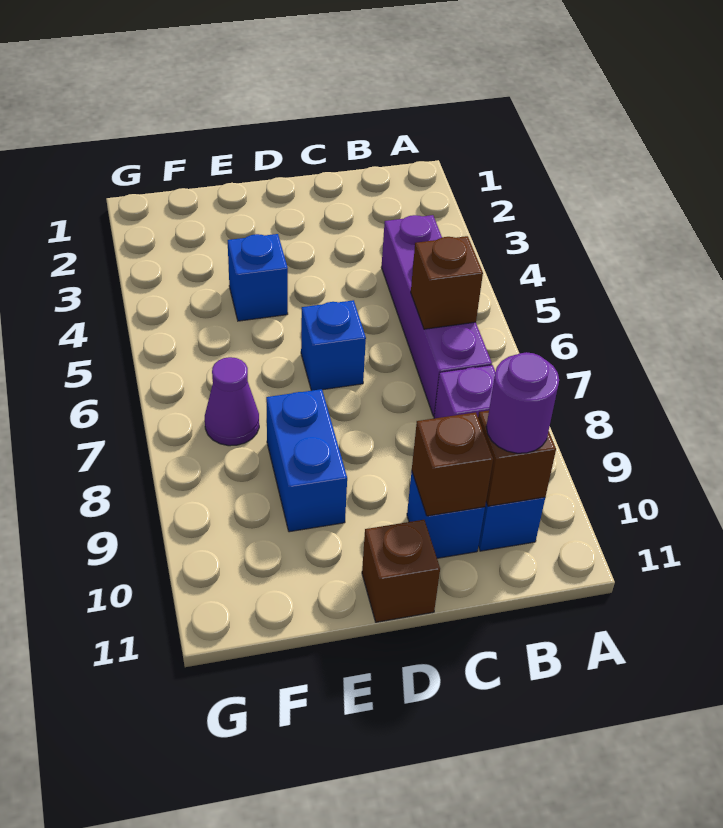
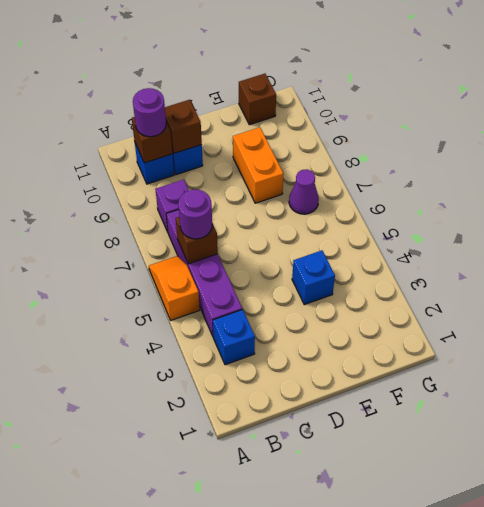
none -> orange 1x2 slope [149,256,200,320]
none -> purple 1x1 round brick [178,190,212,239]
blue 1x1 brick [301,300,366,391] -> blue 1x1 brick moved to [213,310,255,365]
brown 1x1 brick [362,520,440,622] -> brown 1x1 brick moved to [239,74,276,125]
blue 1x2 brick [266,389,347,532] -> orange 1x2 brick [233,127,283,203]

